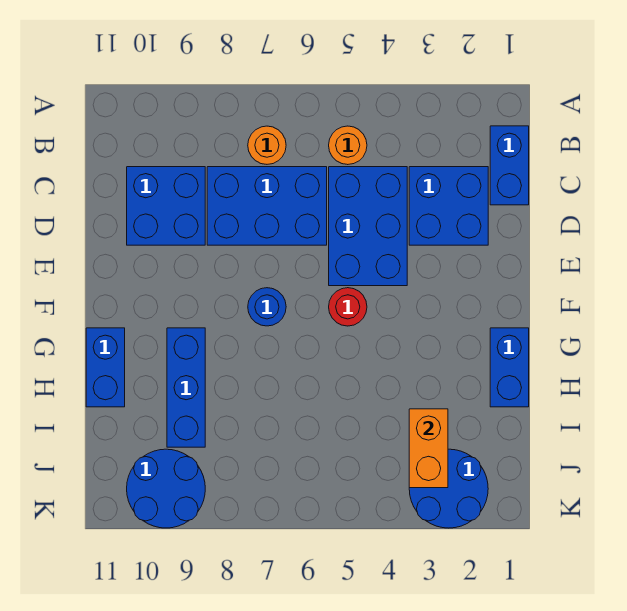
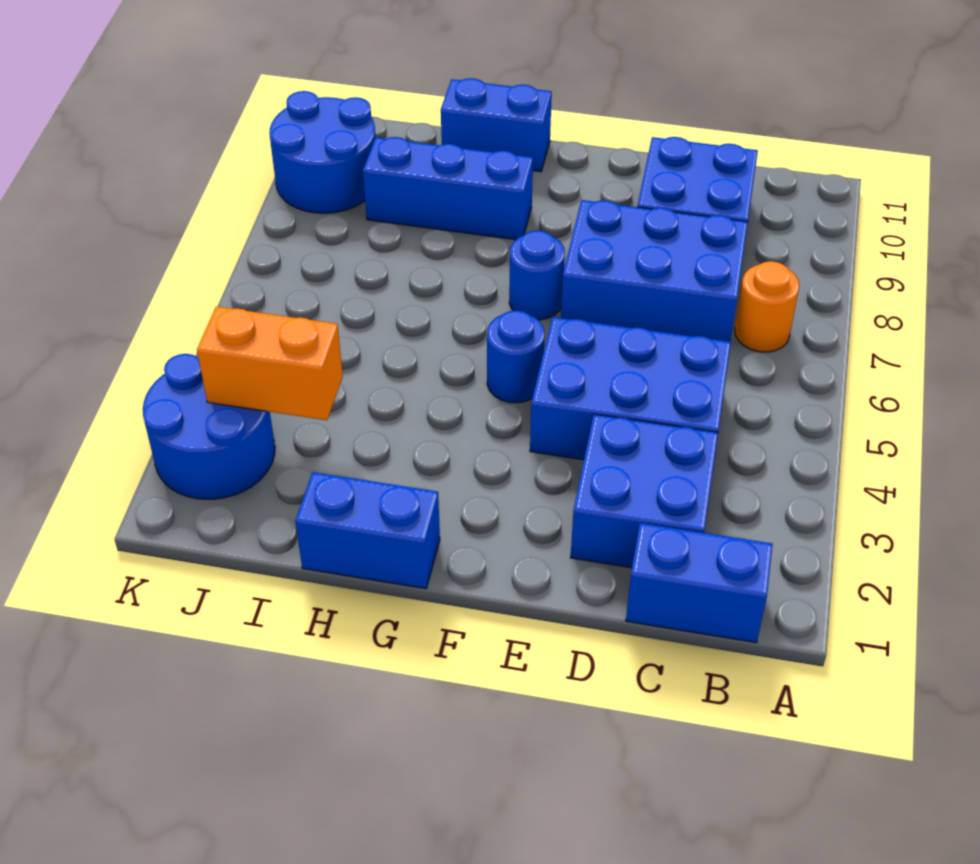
orange 1x1 round brick [329,126,367,165] -> none
blue 2x3 brick [207,167,327,245] -> blue 2x3 brick turned to [561,200,748,342]
red 1x1 round brick [329,288,367,326] -> blue 1x1 round brick [487,310,545,403]

